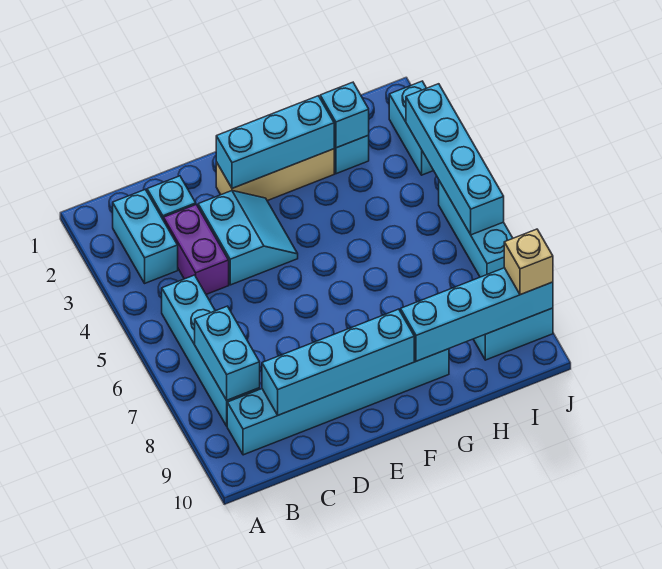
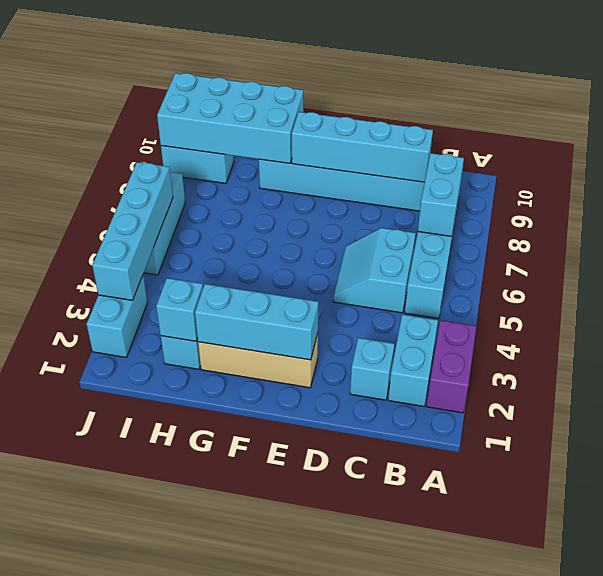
purple 1x2 brick [164,205,229,294] -> purple 1x2 brick moved to [427,320,476,413]
cyan 2x2 slope [198,191,298,285] -> cyan 2x2 slope moved to [333,228,416,313]
cyan 1x4 brick [401,268,553,361] -> cyan 2x4 brick [157,73,303,163]
tan 1x1 brick [504,229,553,295] -> none

